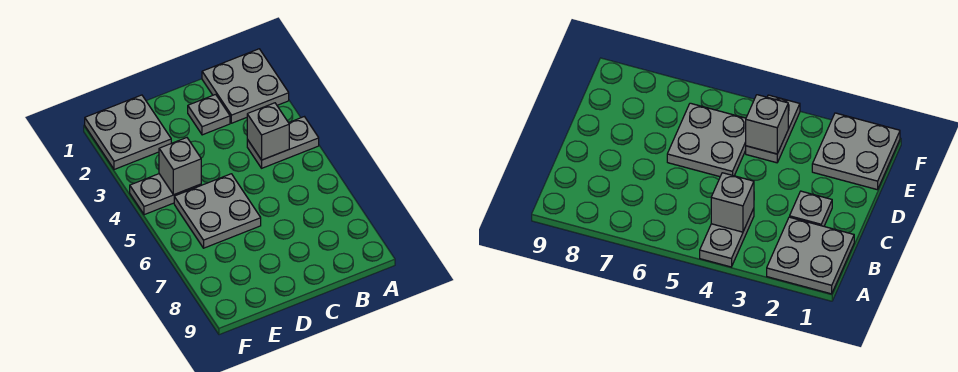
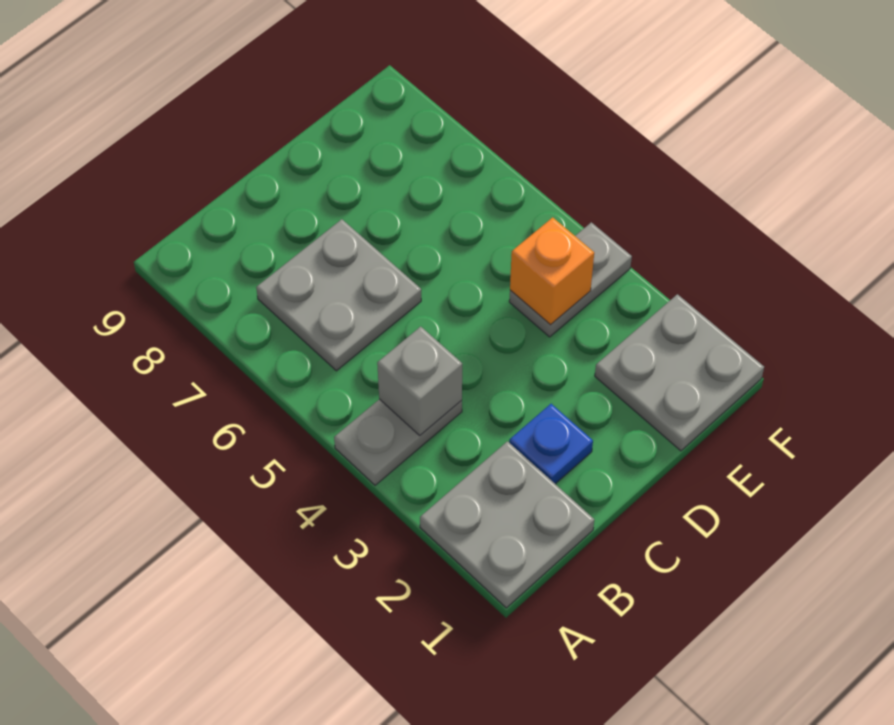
grey 1x1 plate [188,94,230,135] -> blue 1x1 plate [509,404,593,484]
grey 2x2 plate [174,174,261,248] -> grey 2x2 plate moved to [256,219,421,371]
grey 1x1 brick [159,138,201,195] -> orange 1x1 brick [510,217,594,325]

